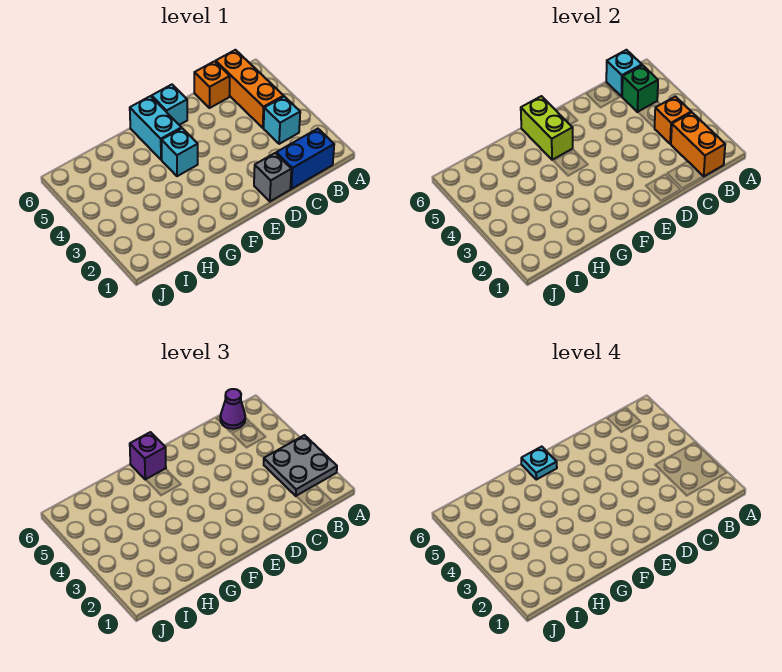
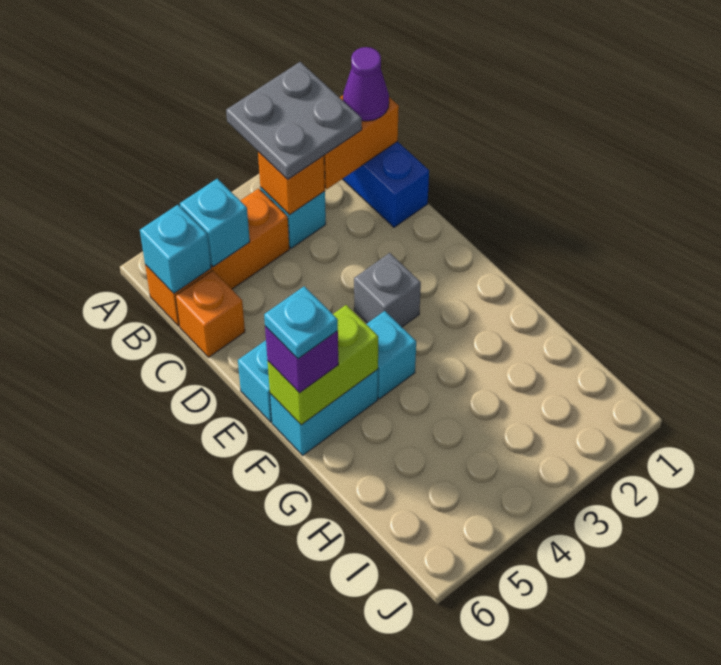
green 1x1 brick [622,65,658,112] -> cyan 1x1 brick [180,179,250,267]
purple 1x1 cone [220,389,245,429] -> purple 1x1 cone moved to [343,47,389,121]
grey 1x1 brick [254,153,291,201] -> grey 1x1 brick moved to [354,253,421,327]

